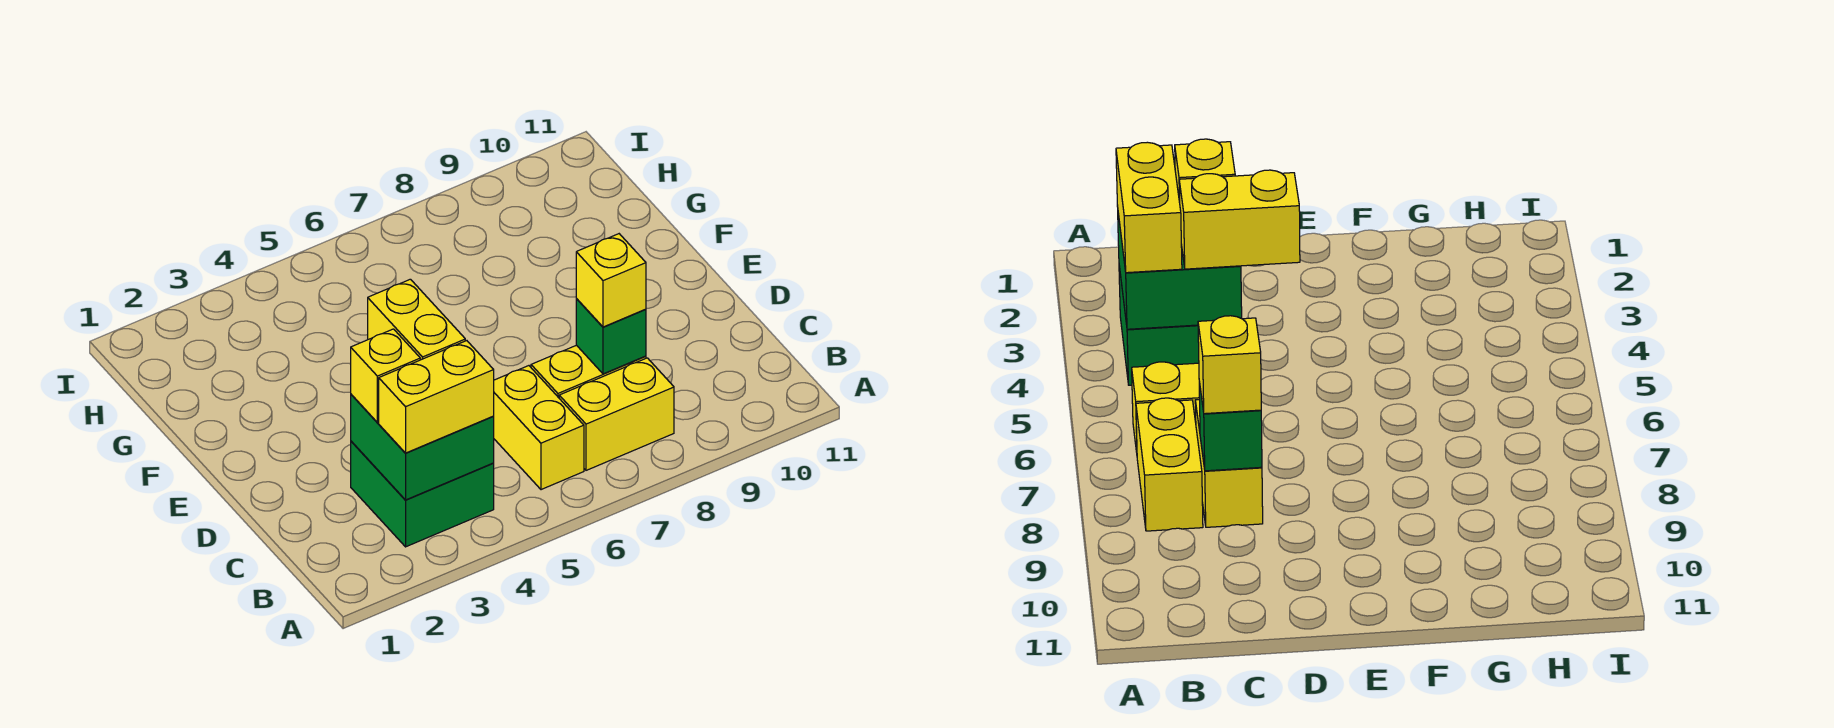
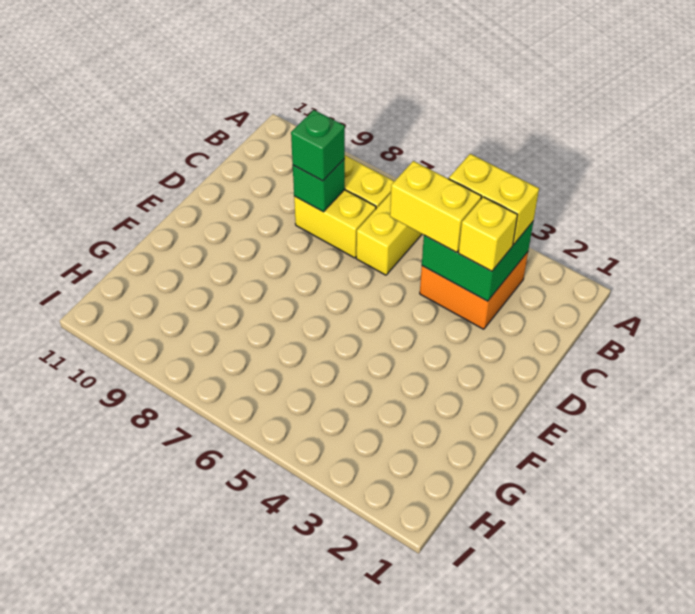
green 2x2 brick [351,441,494,547] -> orange 2x2 brick [420,252,528,329]
yellow 1x2 brick [368,279,465,360] -> yellow 1x2 brick turned to [390,161,481,252]
yellow 1x1 brick [576,234,646,327] -> green 1x1 brick [291,110,345,181]

